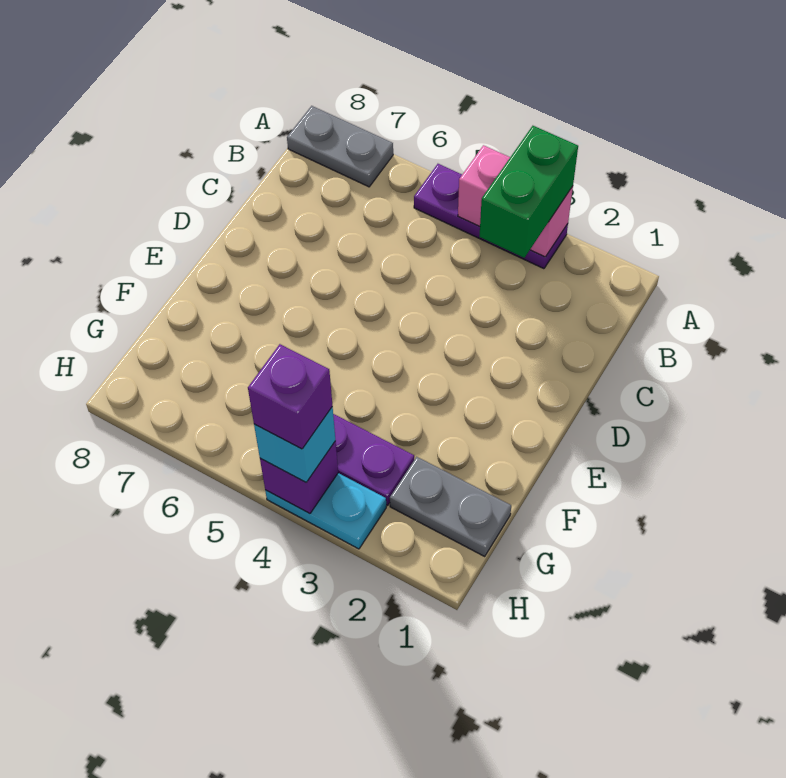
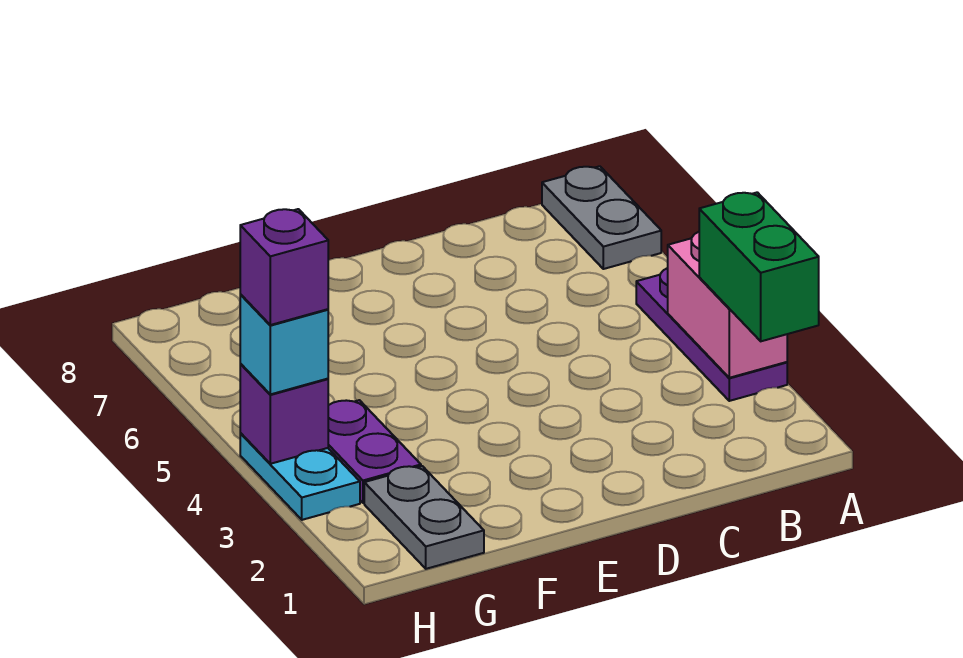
green 1x2 brick [479,126,578,258] -> green 1x2 brick turned to [699,192,819,341]

